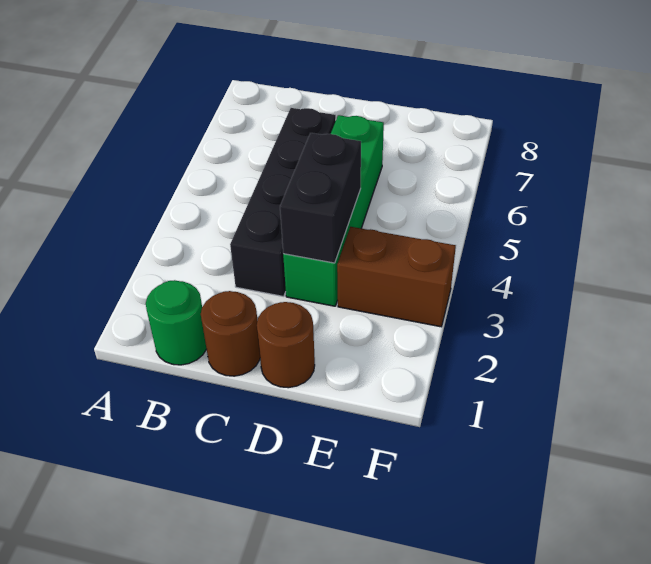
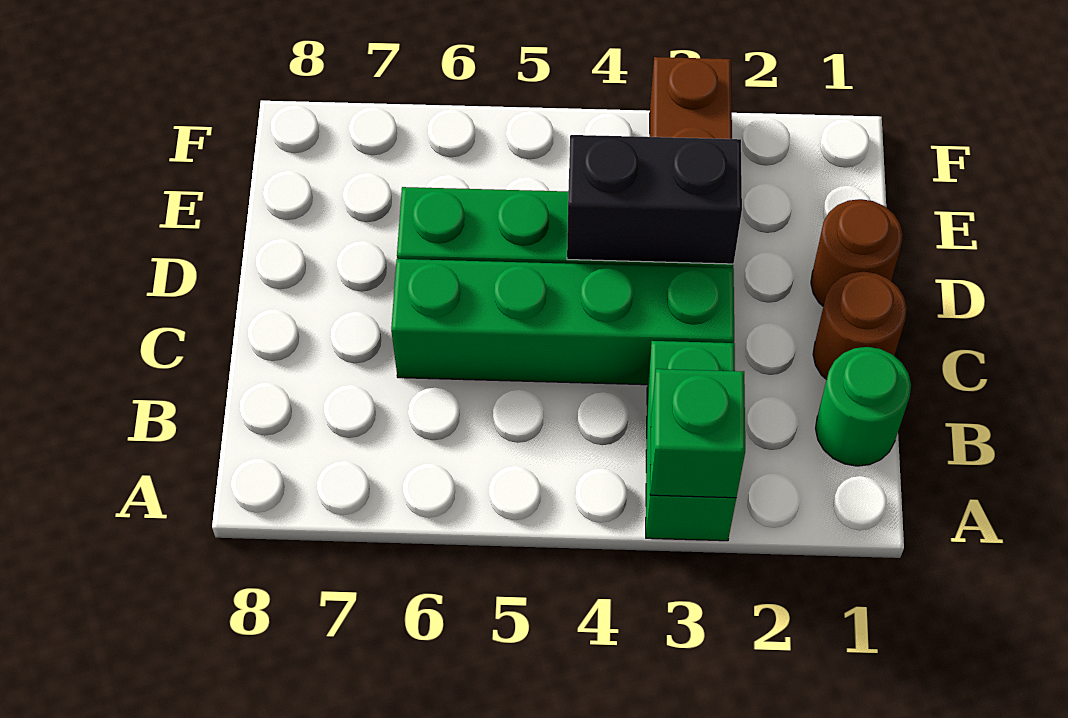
none -> green 1x2 brick [646,341,736,541]
none -> green 1x1 brick [650,369,745,498]
black 1x4 brick [230,108,336,296] -> green 1x4 brick [391,259,734,385]

